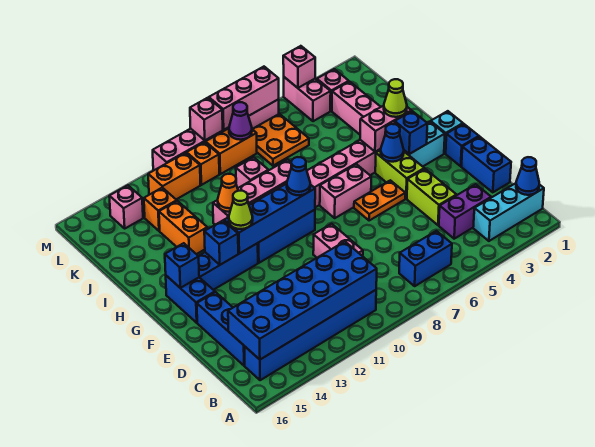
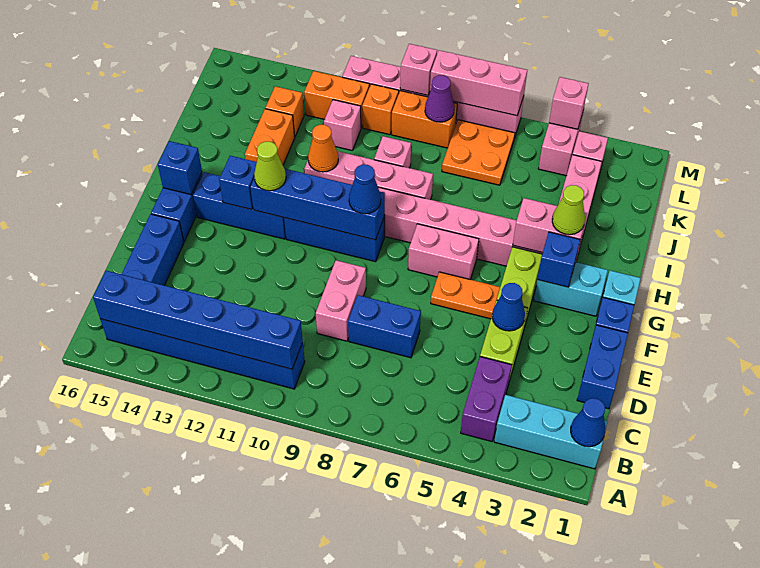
blue 1x2 brick [399,231,452,286] -> blue 1x2 brick moved to [348,295,421,358]
blue 2x6 brick [228,242,377,359] -> blue 1x6 brick [93,271,303,369]
purple 1x2 brick [439,184,491,239] -> purple 1x2 brick turned to [461,357,512,442]
blue 1x1 cone [381,124,404,162] -> blue 1x1 cone moved to [492,283,525,331]
pink 1x1 brick [109,185,143,228] -> pink 1x1 brick moved to [324,100,361,150]

